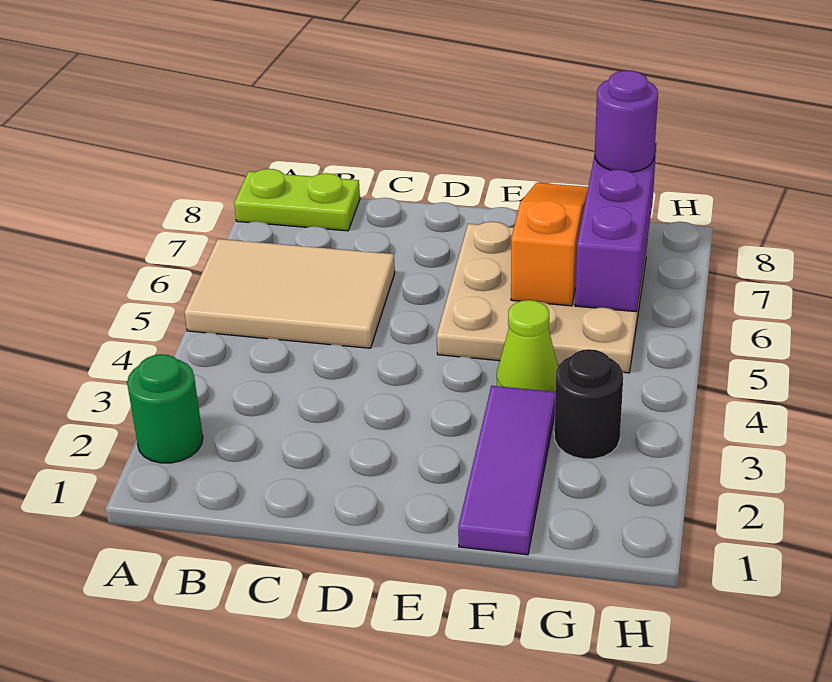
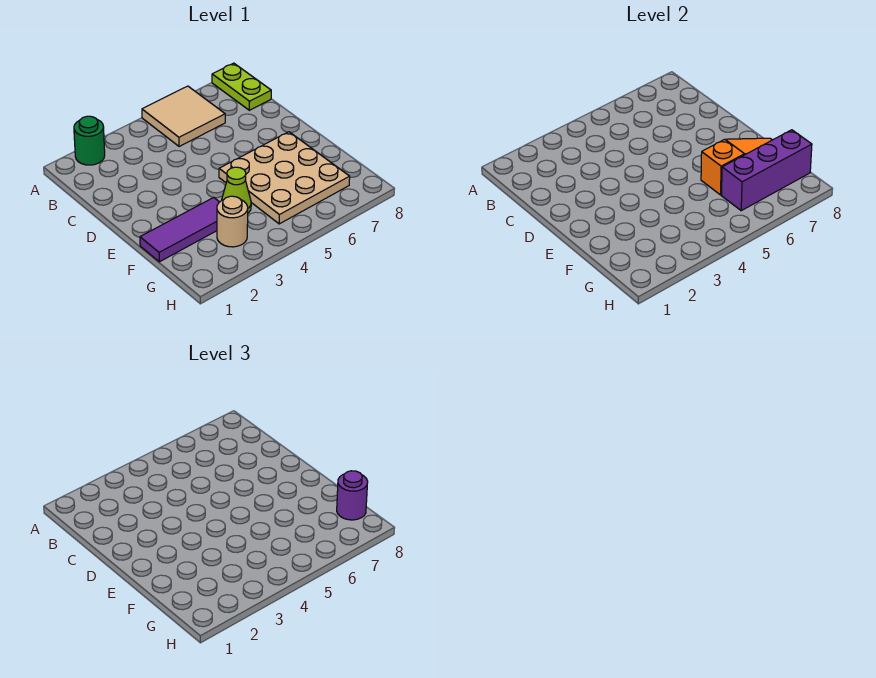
tan 2x3 tile [184,239,395,348] -> tan 2x2 tile [142,86,225,147]
black 1x1 round brick [554,349,623,459] -> tan 1x1 round brick [217,196,248,247]

